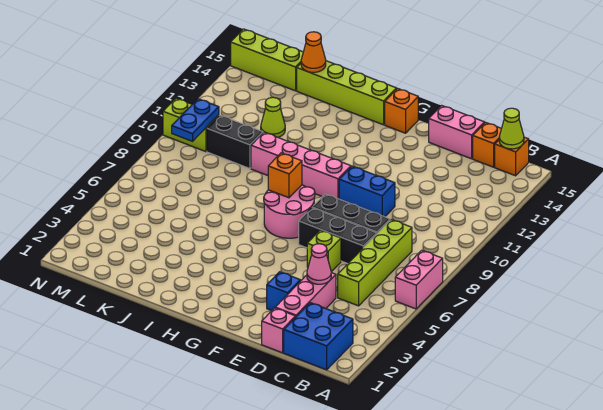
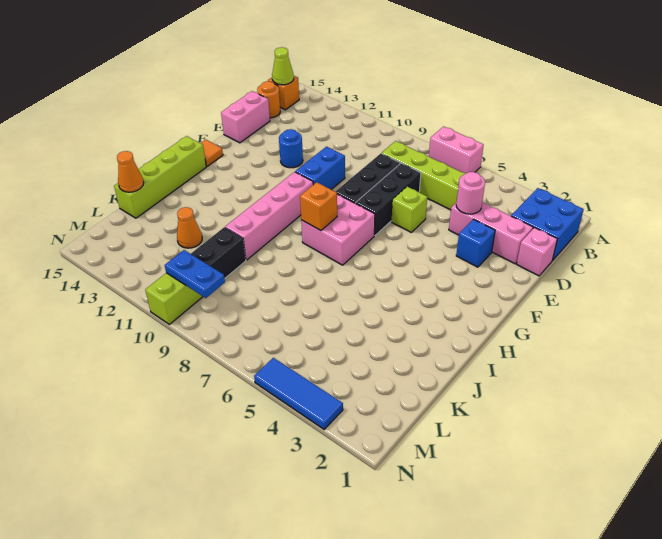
orange 1x1 brick [473,122,501,167] -> orange 1x1 round brick [257,81,280,118]
pink 1x1 cone [307,244,331,284] -> pink 1x1 round brick [456,172,485,214]
none -> blue 1x1 round brick [279,129,303,168]
pink 2x2 round brick [264,185,315,238] -> pink 2x2 brick [301,194,375,265]
orange 1x1 brick [385,88,418,133] -> orange 1x1 tile [201,140,223,167]
lime 1x1 cone [261,97,285,137] -> orange 1x1 cone [177,207,202,248]
lime 1x3 brick [231,29,303,91] -> none
none -> blue 1x3 tile [254,358,343,429]

